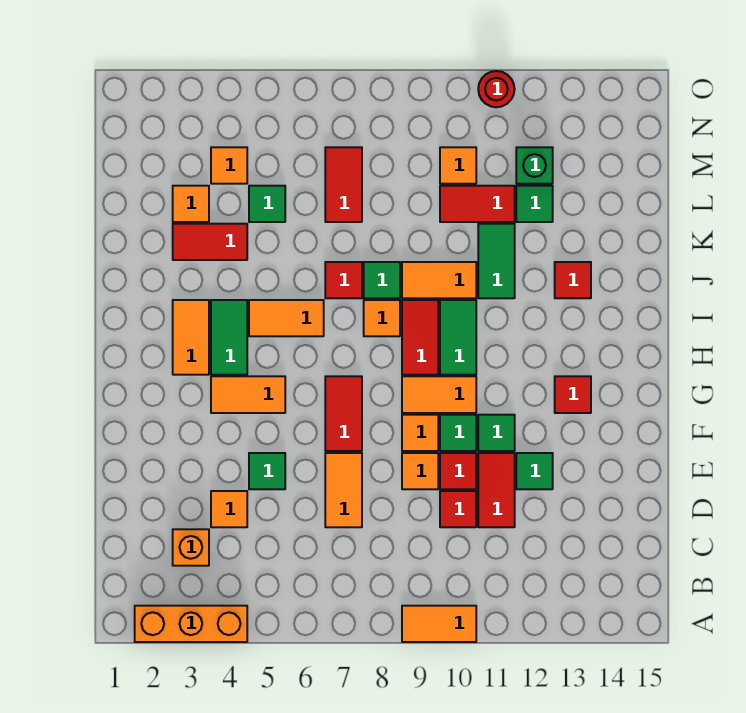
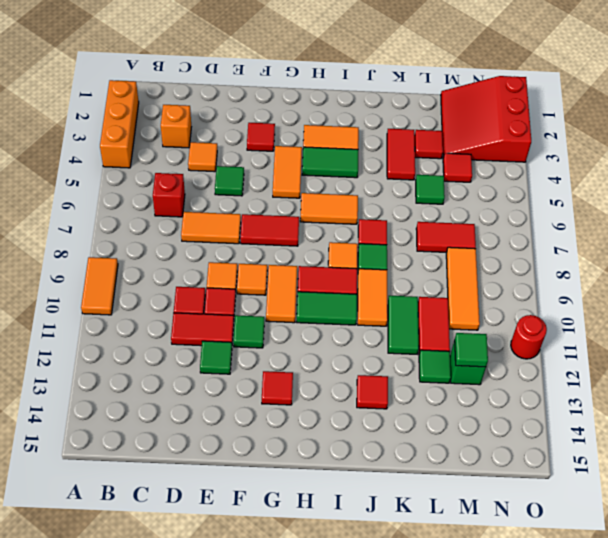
none -> red 1x1 brick [153,173,185,217]
none -> red 1x1 tile [247,123,275,151]
green 1x1 tile [440,415,476,451] -> green 1x1 tile moved to [455,333,488,367]
orange 1x2 tile [249,300,324,336] -> orange 1x2 tile turned to [300,193,358,224]
green 1x2 tile [478,224,515,298] -> green 1x2 tile turned to [388,296,419,354]
orange 1x1 tile [173,186,209,222] -> red 1x1 tile [415,130,443,159]
none -> red 3x3 slope [441,76,531,162]
orange 1x1 tile [211,147,247,184] -> red 1x1 tile [443,153,472,182]
orange 1x1 tile [440,147,476,184] -> orange 1x3 tile [446,247,480,330]

